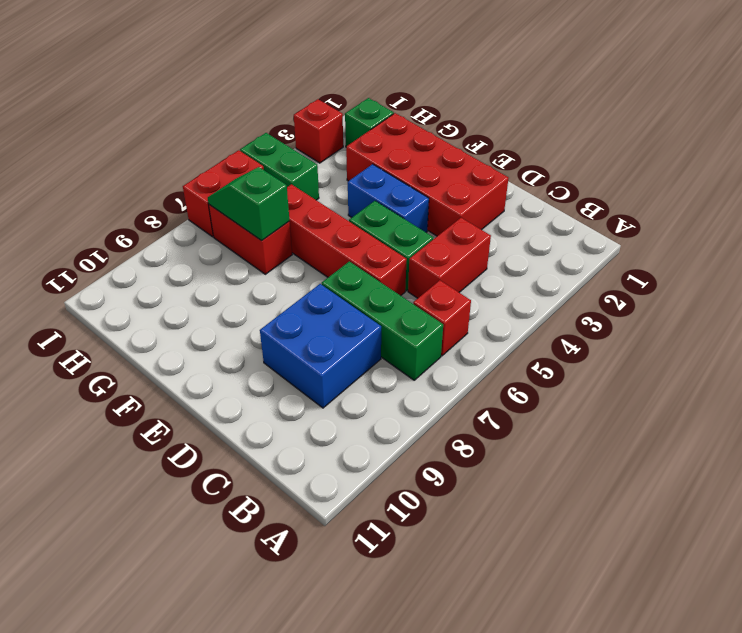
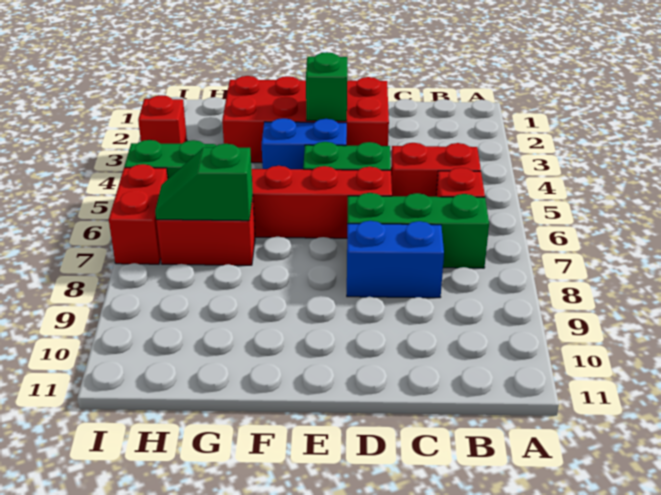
red 1x2 brick [408,218,491,298] -> red 1x2 brick turned to [391,143,481,197]
blue 2x2 brick [260,284,381,408] -> blue 1x2 brick [347,221,444,298]
green 1x1 brick [345,98,394,146] -> green 1x1 brick moved to [306,52,347,121]

